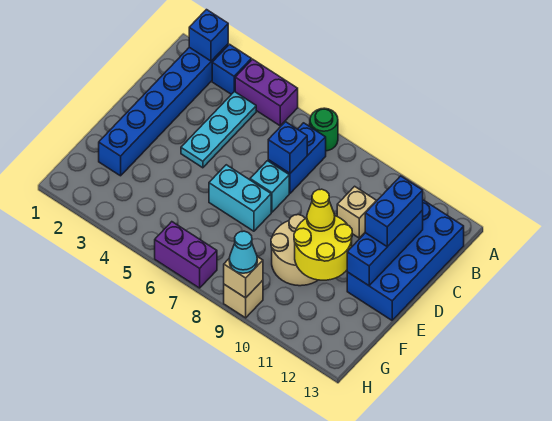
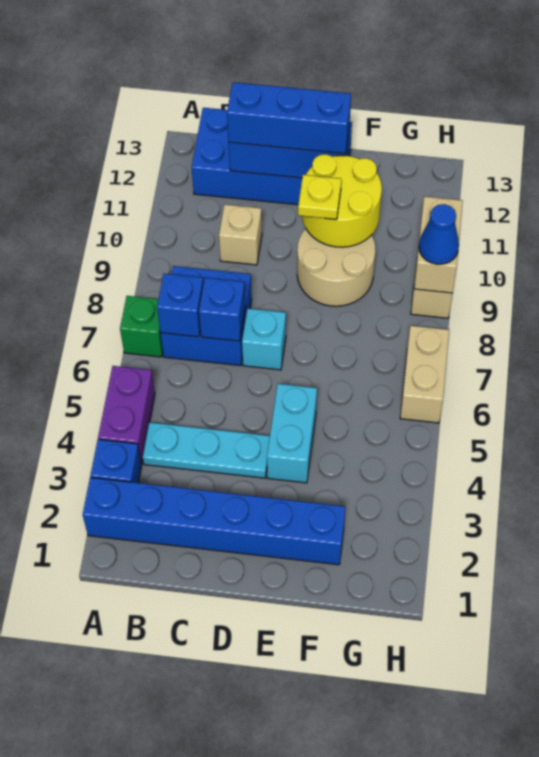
blue 1x1 brick [189,10,228,61] -> blue 1x1 brick moved to [157,274,203,337]
green 1x1 round brick [310,108,338,151] -> green 1x1 brick [120,296,163,357]
blue 1x2 brick [268,123,326,193] -> blue 2x2 brick [161,266,252,366]
blue 1x2 brick [365,176,423,247] -> blue 1x3 brick [227,82,351,154]
cyan 1x2 brick [209,165,271,231] -> cyan 1x2 brick moved to [267,384,317,483]
yellow 1x1 cone [307,189,335,231] -> yellow 1x1 plate [298,175,341,220]
purple 1x2 brick [155,222,217,288] -> tan 1x2 brick [400,326,449,423]
tan 1x1 brick [224,257,263,298] -> tan 1x2 brick [414,196,463,293]
cyan 1x1 cone [229,231,257,273] -> blue 1x1 cone [419,204,459,264]

